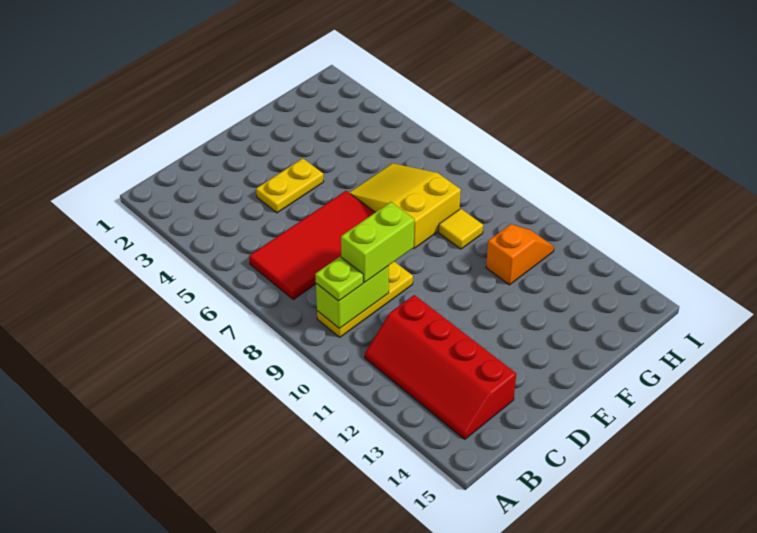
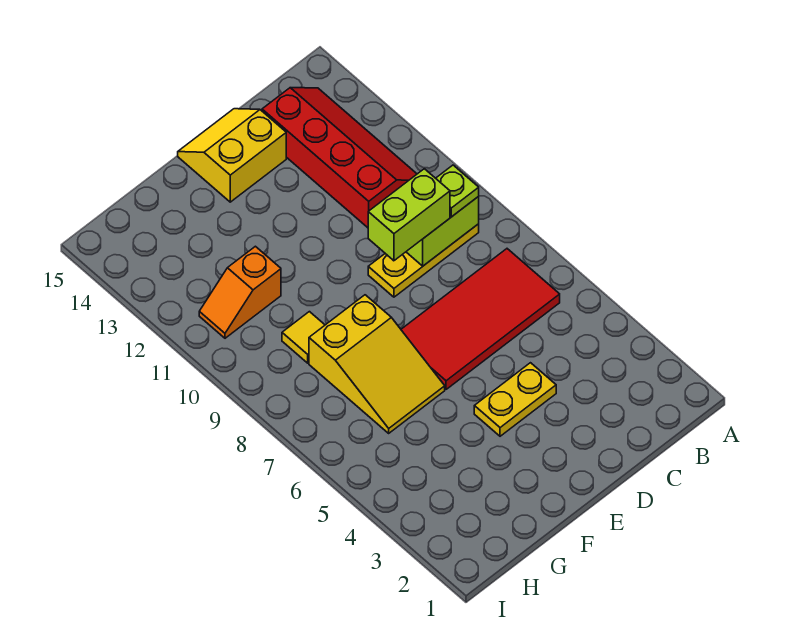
none -> yellow 2x2 slope [178,109,286,202]

